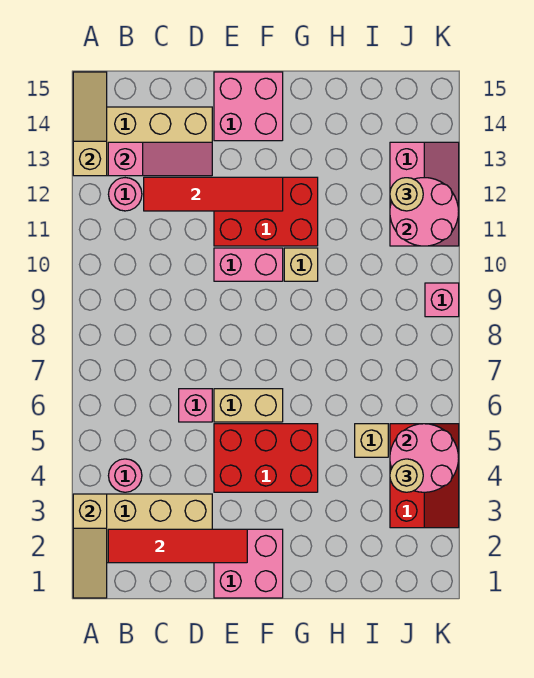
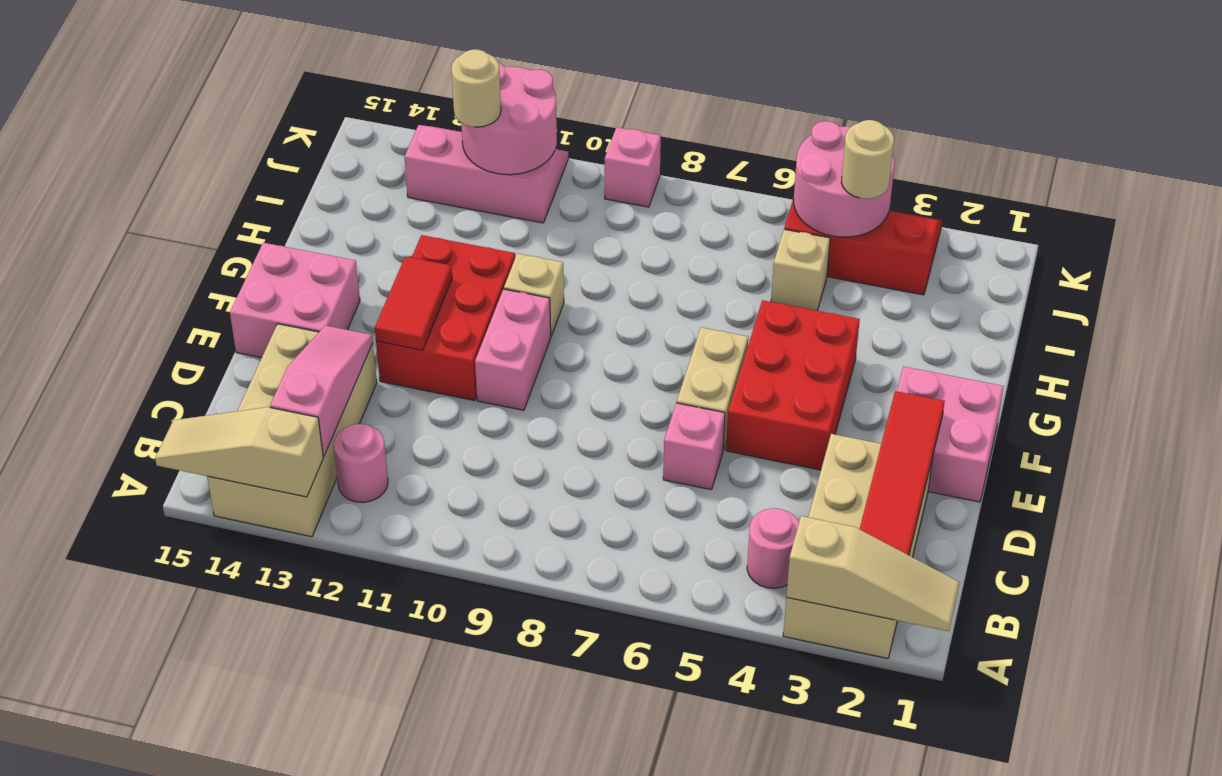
red 1x4 tile [144,177,283,211] -> red 1x2 tile [375,256,452,350]

